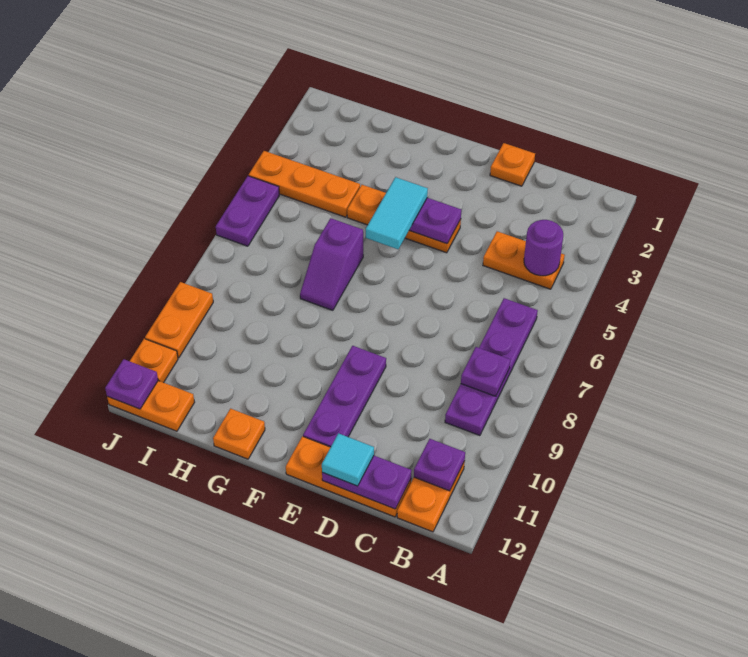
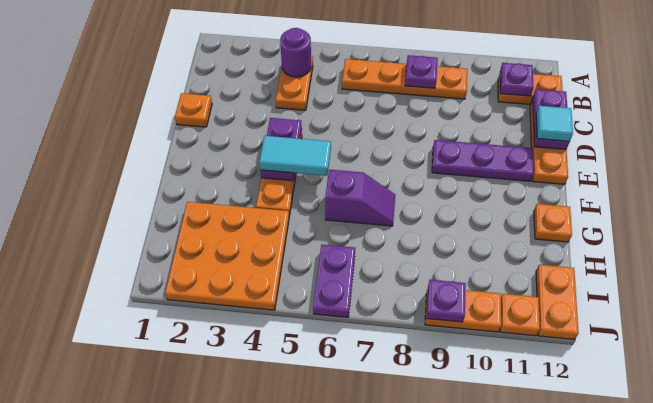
purple 1x4 plate [445,298,538,436] -> orange 1x4 plate [342,59,467,99]
orange 1x3 plate [249,151,360,217] -> orange 3x3 plate [165,202,289,310]
purple 1x2 plate [216,176,279,246] -> purple 1x2 plate turned to [313,245,355,317]
purple 1x1 plate [105,359,158,409] -> purple 1x1 plate moved to [427,280,466,322]

